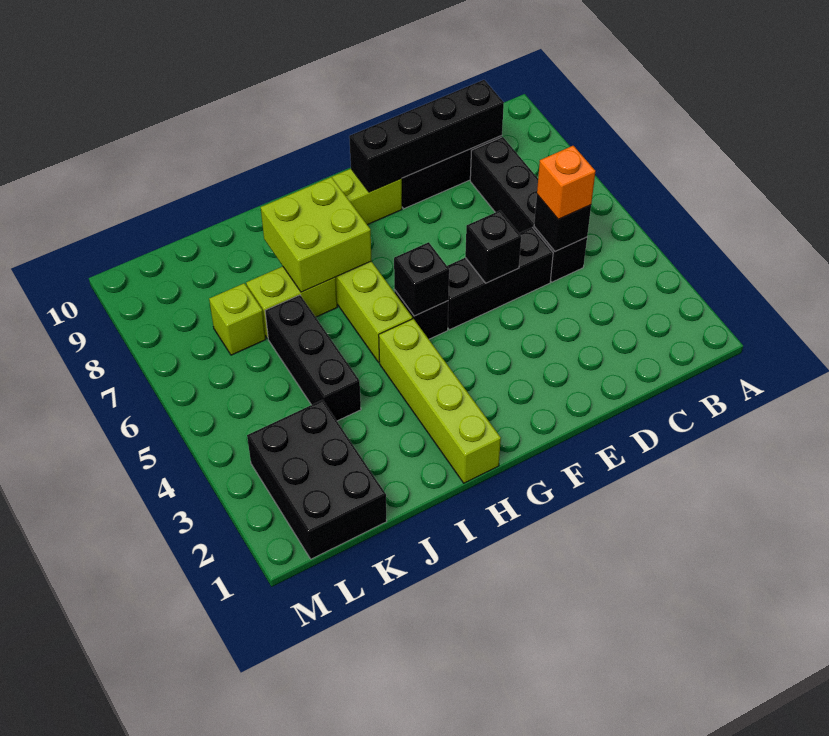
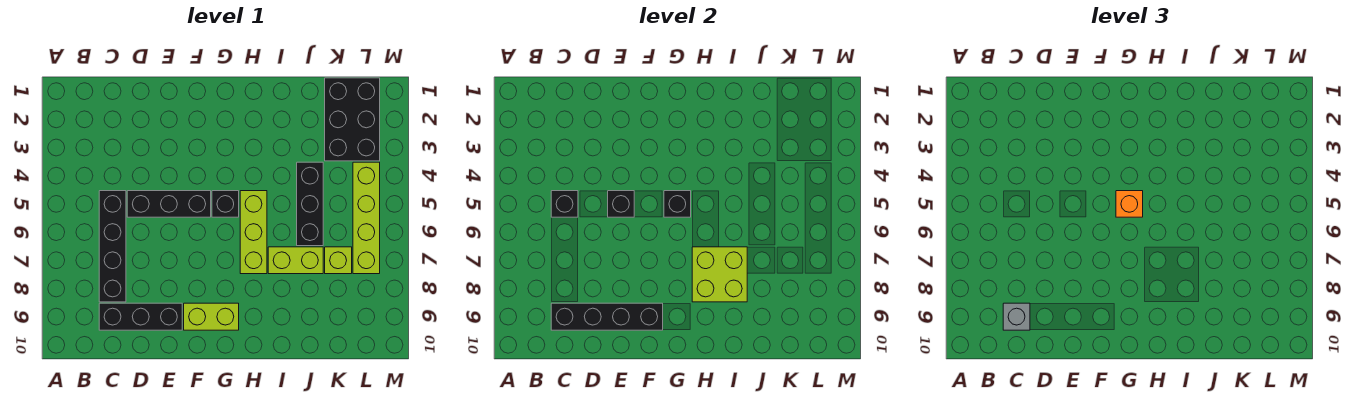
orange 1x1 brick [537,146,595,219] -> orange 1x1 brick moved to [1116,191,1143,217]
none -> grey 1x1 brick [1003,303,1030,330]
lime 1x4 brick [379,319,501,483] -> lime 1x4 brick moved to [353,162,380,274]

